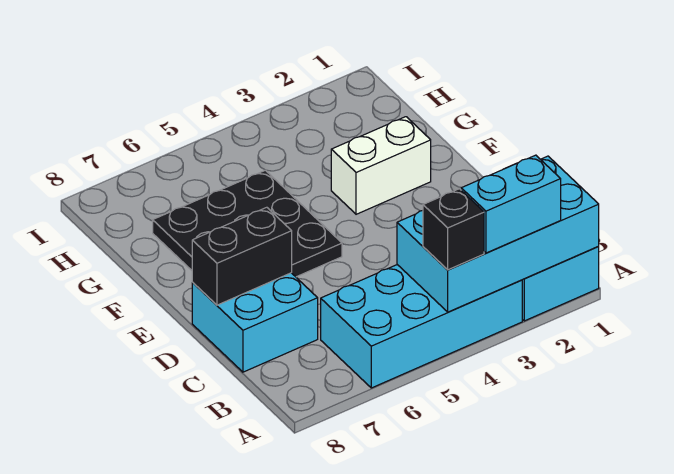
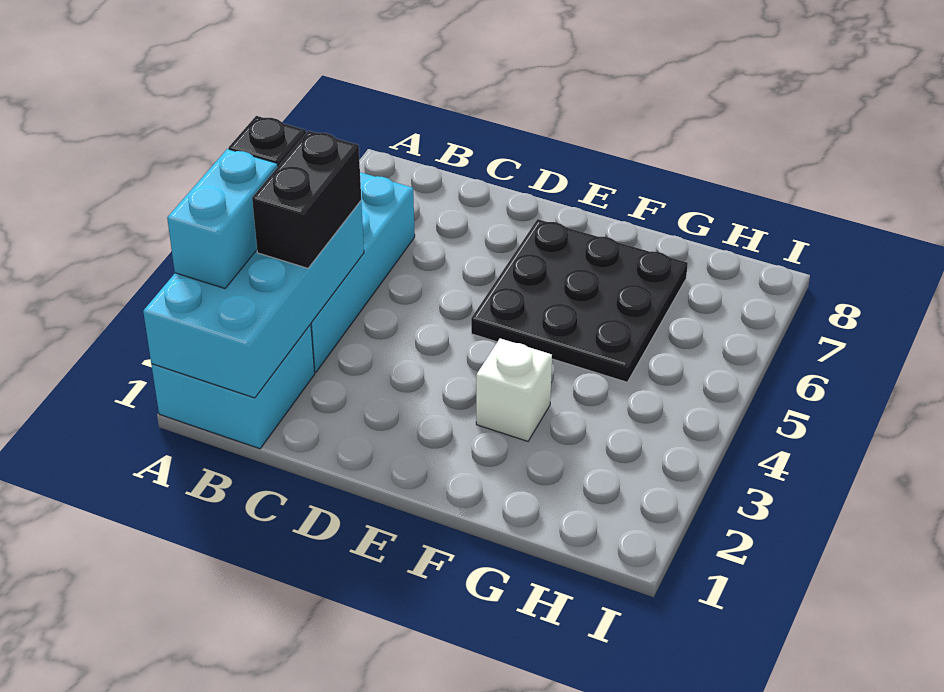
cyan 2x2 brick [192,273,318,372] -> none
black 1x2 brick [192,207,292,305] -> black 1x2 brick moved to [252,131,361,268]
white 1x2 brick [331,117,431,214] -> white 1x1 brick [476,338,552,441]

